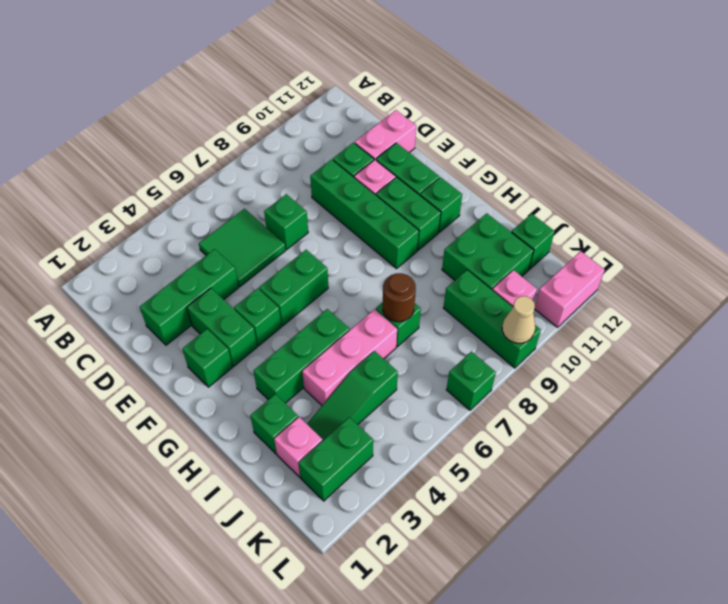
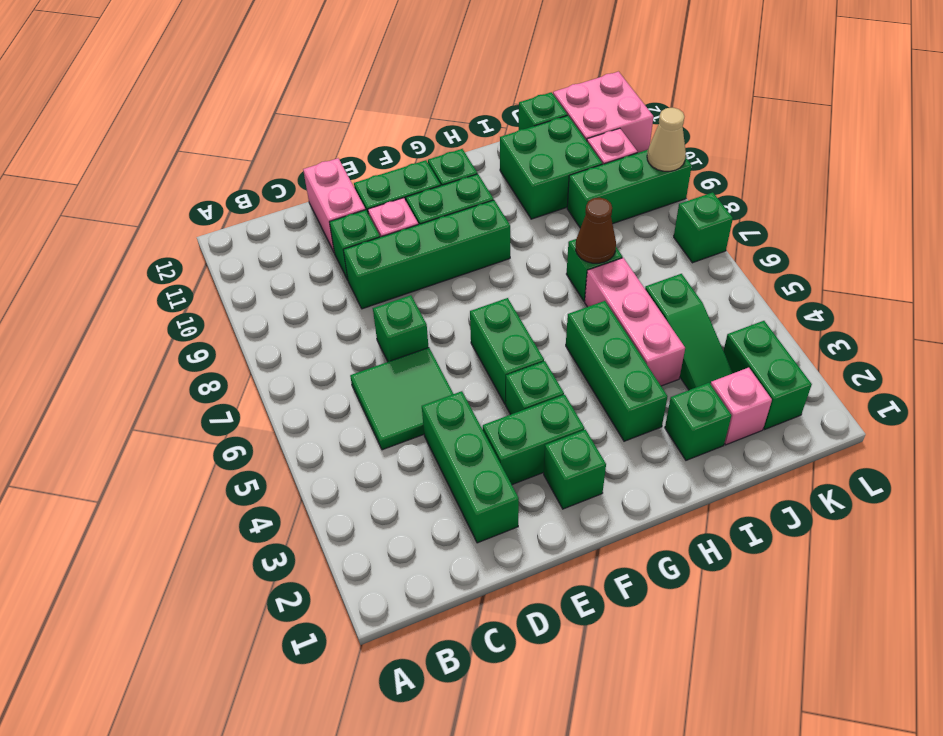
brown 1x1 round brick [383,273,416,322] -> brown 1x1 cone [576,198,616,263]
pink 1x2 brick [534,251,605,327] -> pink 2x2 brick [553,72,653,153]

